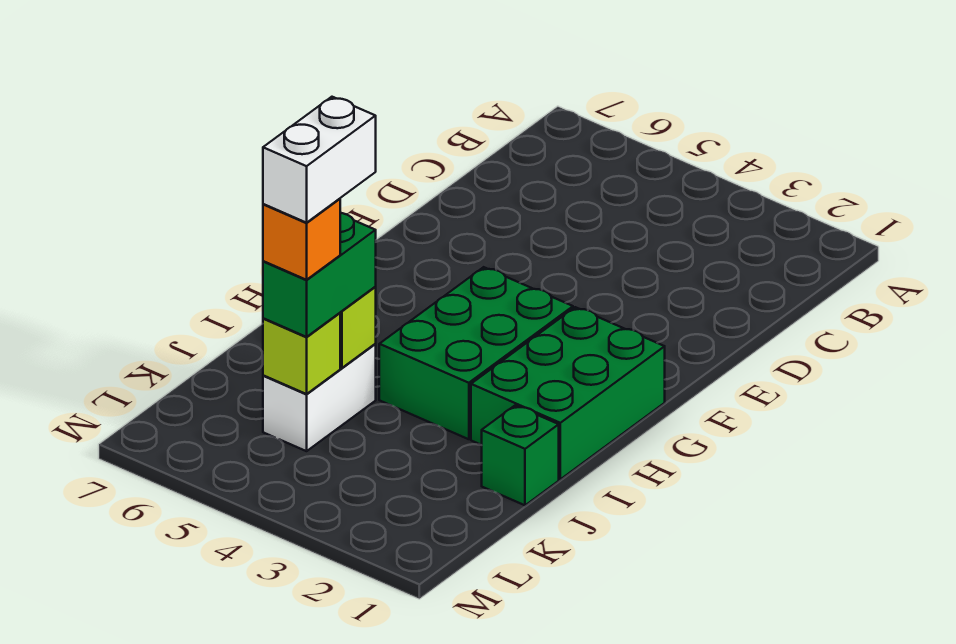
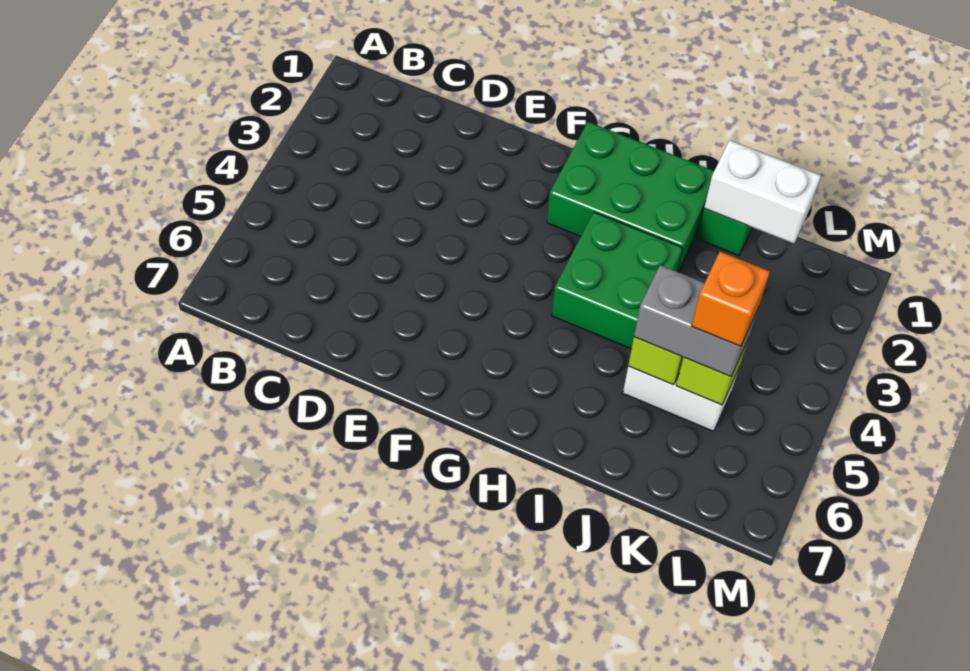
green 2x3 brick [379,267,573,439] -> green 2x2 brick [552,212,682,349]
green 1x2 brick [263,213,376,337] -> grey 1x2 brick [634,265,759,377]
white 1x2 brick [263,97,376,223] -> white 1x2 brick moved to [704,140,821,243]

